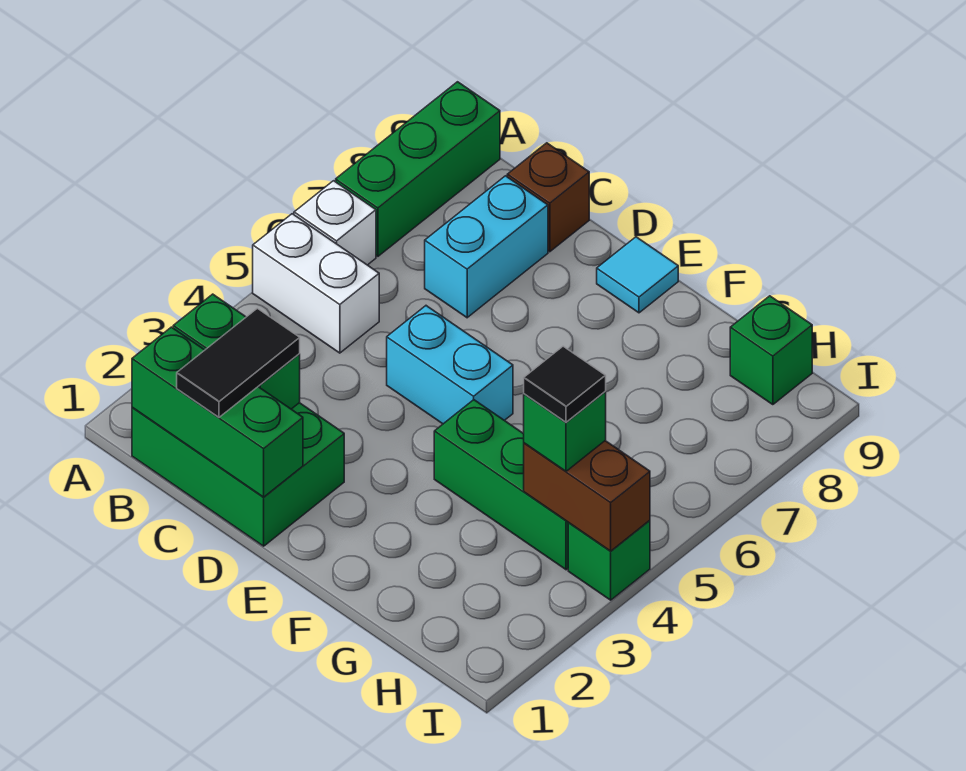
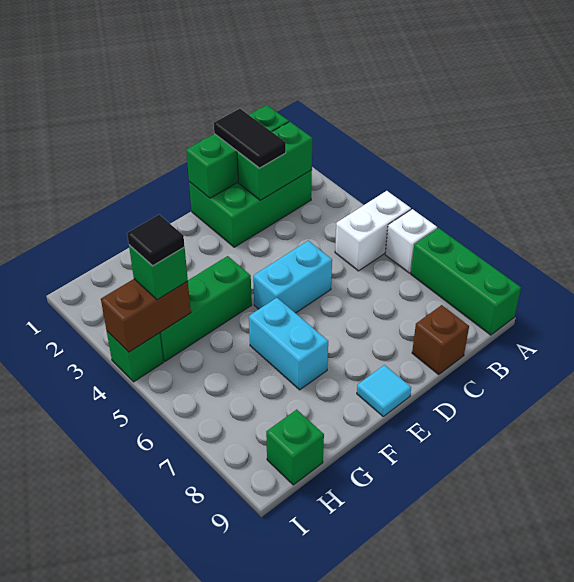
cyan 1x2 brick [425,176,548,318] -> cyan 1x2 brick moved to [249,298,328,390]

